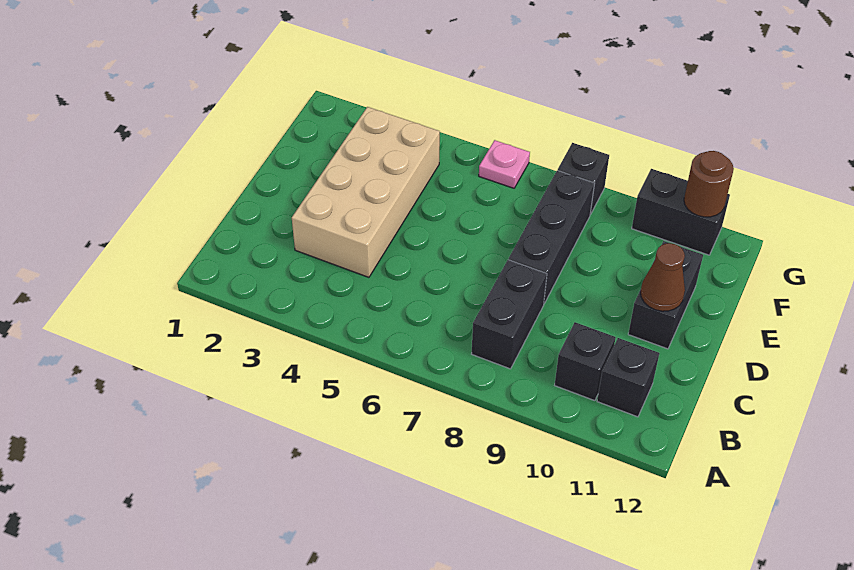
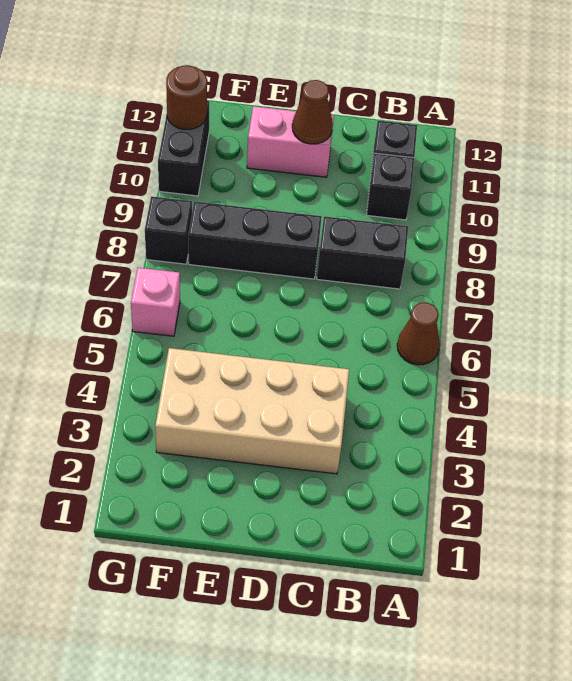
none -> brown 1x1 cone [397,302,440,365]
black 1x2 brick [628,241,703,349] -> pink 1x2 brick [247,106,334,177]
pink 1x1 plate [479,140,530,188] -> pink 1x1 brick [131,268,180,336]

